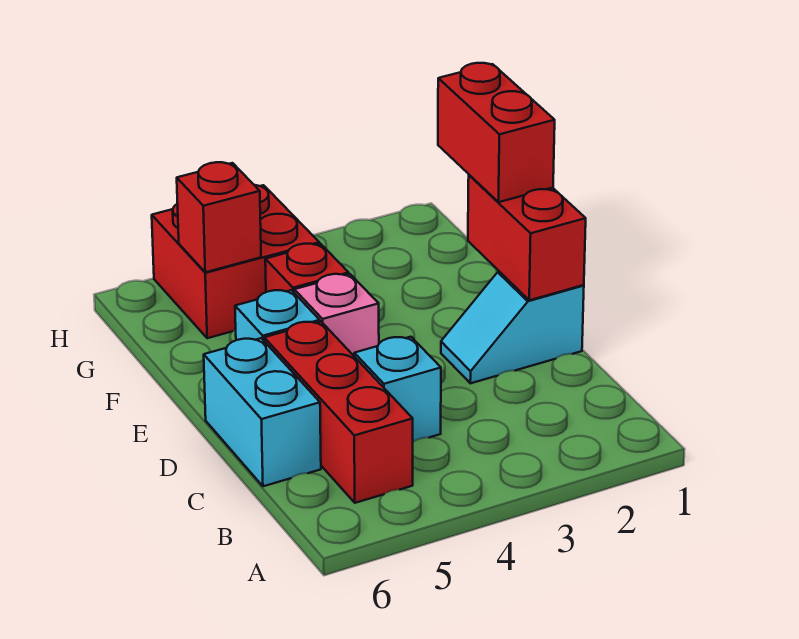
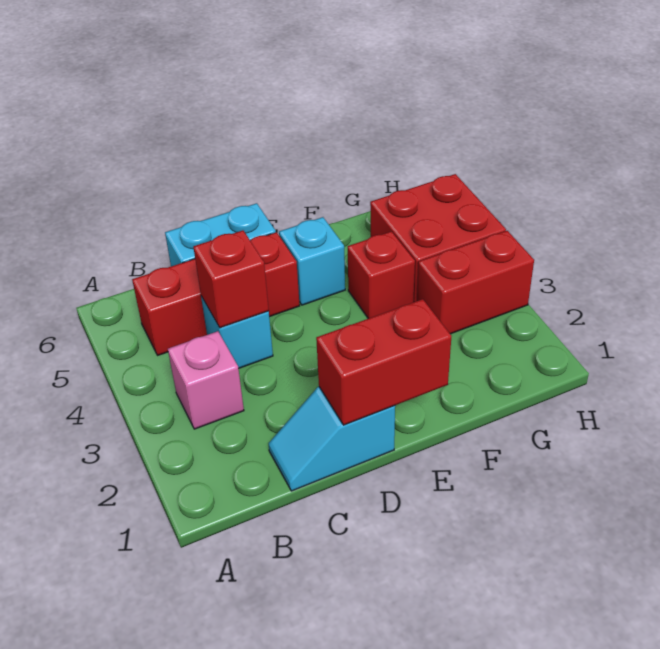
cyan 1x2 slope [441,272,584,383] -> cyan 1x2 slope turned to [268,387,395,491]
red 1x2 brick [438,63,555,202] -> red 1x2 brick moved to [417,231,534,334]
pink 1x1 brick [294,274,379,356] -> pink 1x1 brick moved to [168,331,244,429]
red 1x1 brick [177,162,261,272] -> red 1x1 brick moved to [193,230,269,328]

